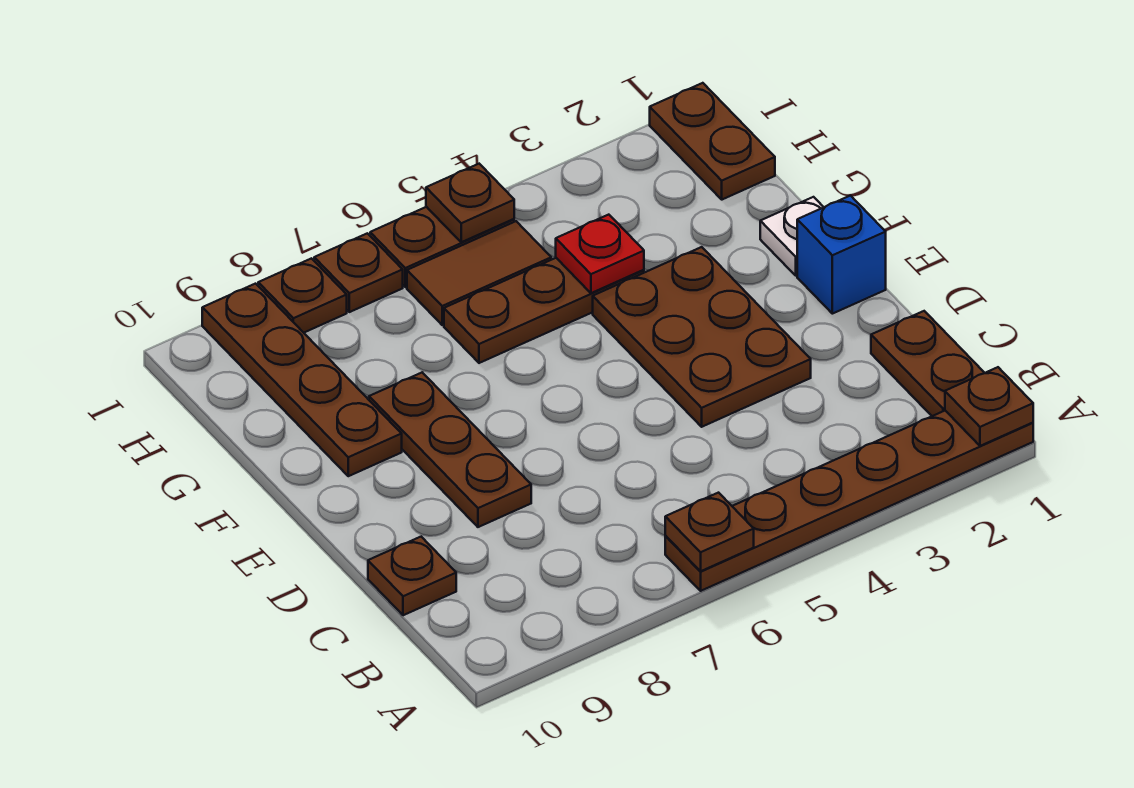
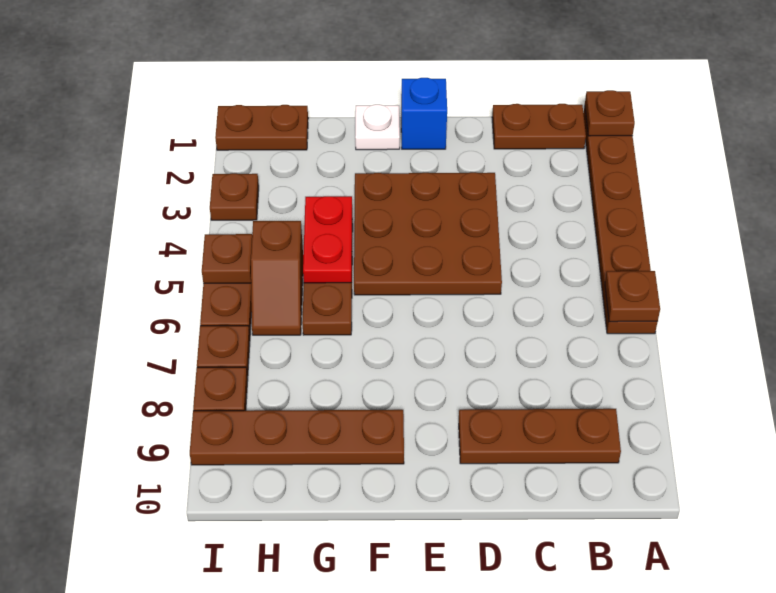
brown 1x1 plate [368,537,456,615] -> brown 1x1 plate moved to [210,173,259,220]
brown 2x3 plate [593,247,811,427] -> brown 3x3 plate [354,172,502,295]
brown 1x3 plate [369,373,531,527] -> brown 1x3 plate moved to [459,409,621,464]
red 1x1 plate [556,215,644,293] -> red 1x2 plate [303,196,352,283]
brown 1x2 tile [407,221,551,325] -> brown 1x2 slope [251,221,303,335]

